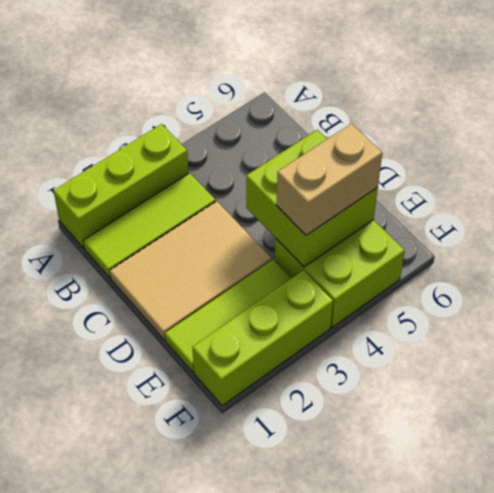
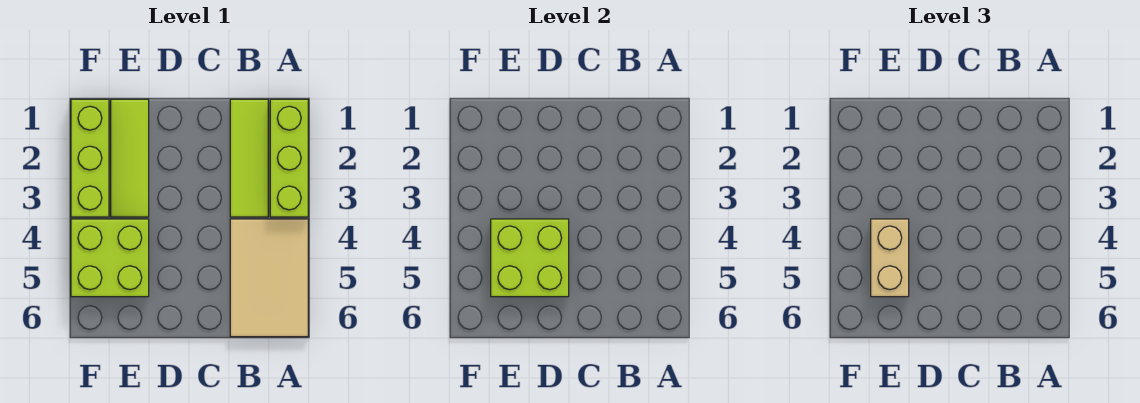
tan 2x3 tile [110,201,272,340] -> tan 2x3 tile moved to [230,219,308,337]

